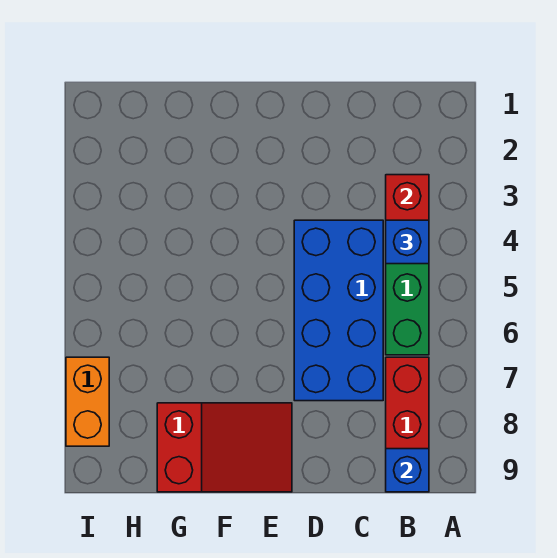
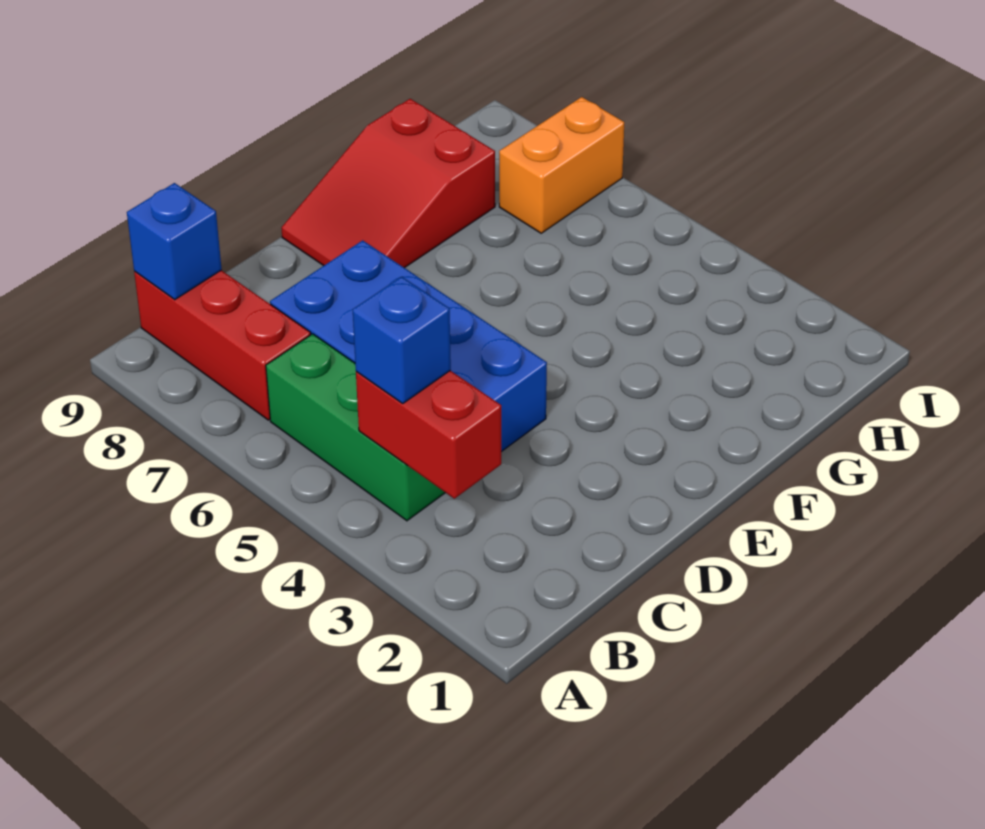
orange 1x2 brick [66,357,109,446] -> orange 1x2 brick turned to [499,97,624,233]

